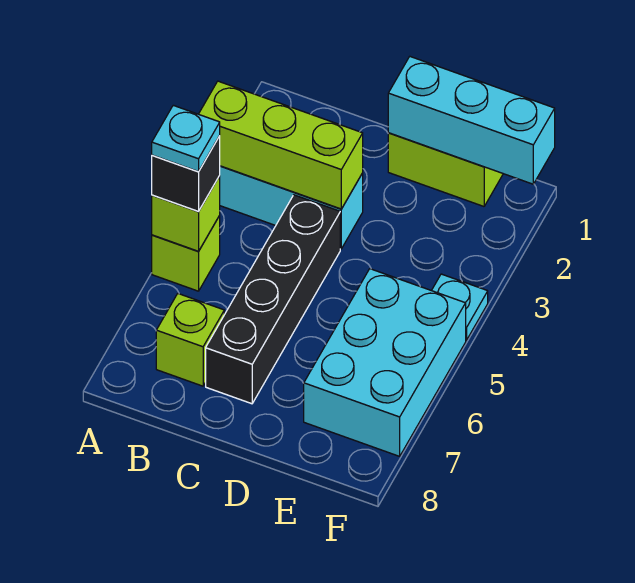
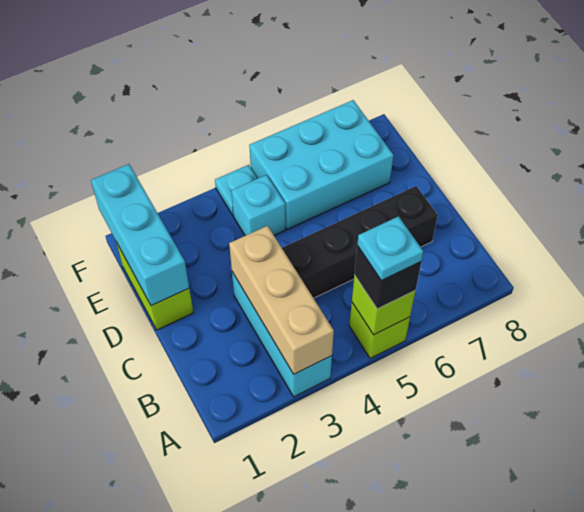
lime 1x3 brick [199,81,363,209] -> tan 1x3 brick [229,226,334,374]
lime 1x1 brick [156,294,224,386] -> none
none -> cyan 1x1 brick [231,175,286,236]

